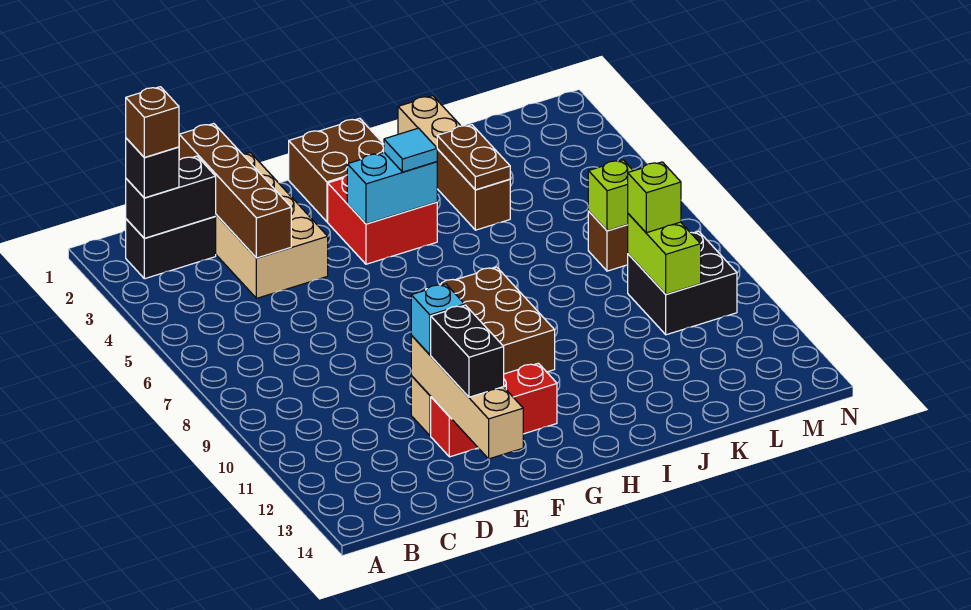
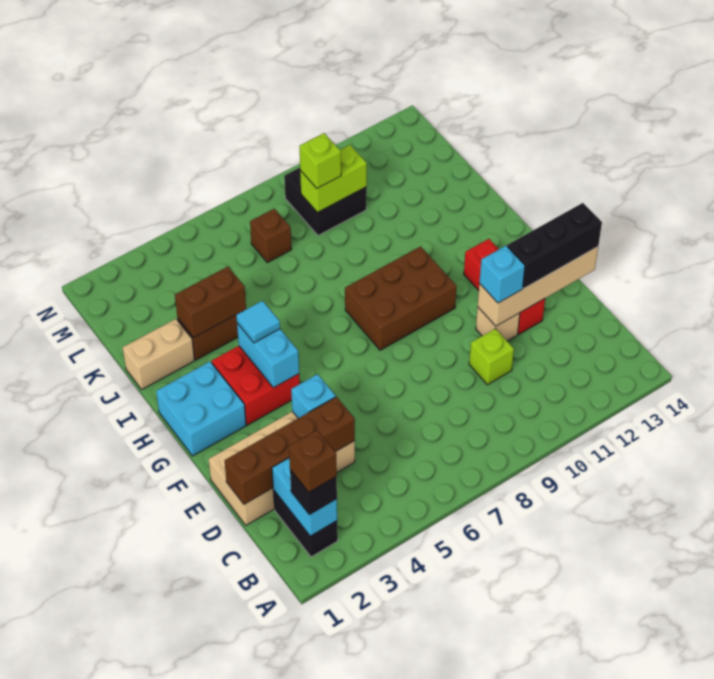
black 1x2 brick [126,156,216,238] -> cyan 1x2 brick [272,458,337,536]
none -> cyan 1x1 brick [291,374,336,418]
black 1x2 brick [431,305,504,397] -> black 1x3 brick [507,203,602,288]
brown 2x2 brick [289,118,384,222] -> cyan 2x2 brick [156,362,246,456]
brown 1x2 plate [437,125,510,190] -> brown 1x2 brick [175,266,246,338]
lime 1x1 brick [588,160,633,231] -> lime 1x1 brick moved to [469,328,514,385]

